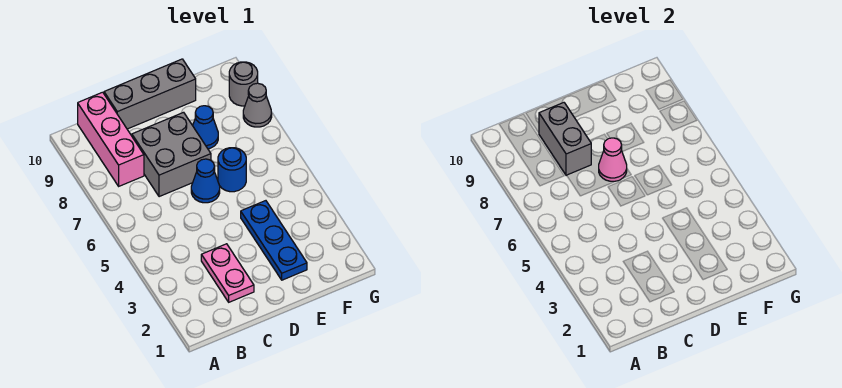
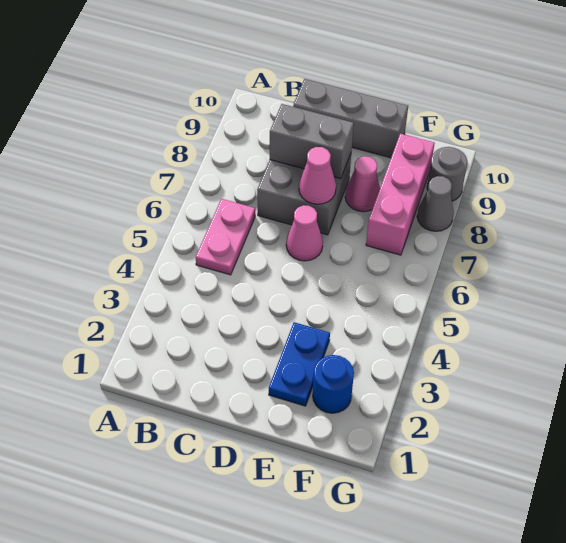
pink 1x3 brick [78,92,144,186] -> pink 1x3 brick moved to [366,134,435,255]
pink 1x2 plate [201,244,254,302] -> pink 1x2 plate moved to [196,199,255,275]
grey 1x2 brick [539,103,591,175] -> grey 1x2 brick turned to [270,104,354,179]
blue 1x1 cone [191,159,220,203] -> pink 1x1 cone [286,205,323,261]
blue 1x3 plate [241,201,307,280] -> blue 1x2 plate [269,322,330,406]
blue 1x1 round brick [218,148,246,192] -> blue 1x1 round brick moved to [313,355,354,413]
blue 1x1 cone [193,106,218,149] -> pink 1x1 cone [345,156,380,212]

